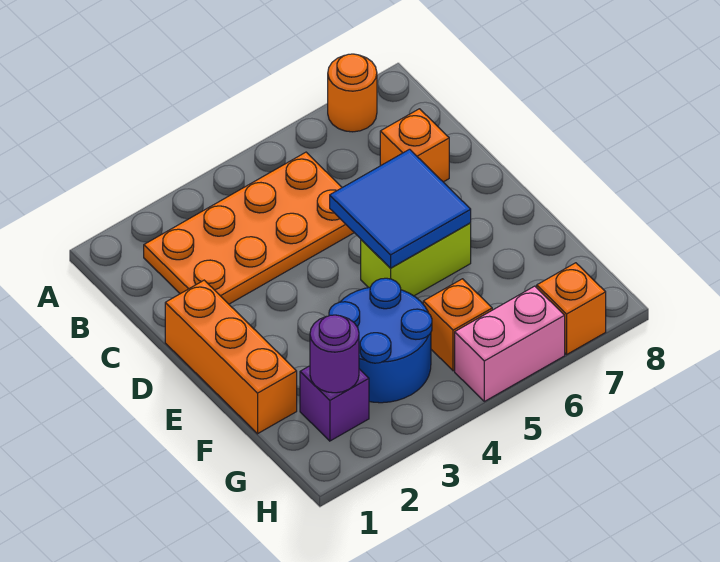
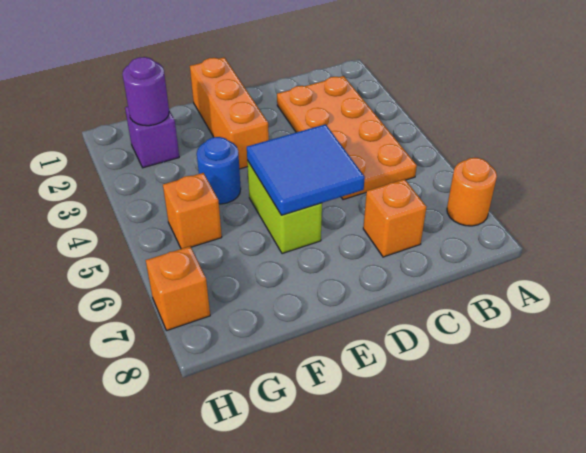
orange 1x3 brick [165,280,297,434] -> orange 1x3 brick turned to [190,57,269,169]
blue 2x2 round brick [329,278,432,403] -> blue 1x1 round brick [197,137,241,204]
pink 1x2 brick [455,286,565,401] -> none

